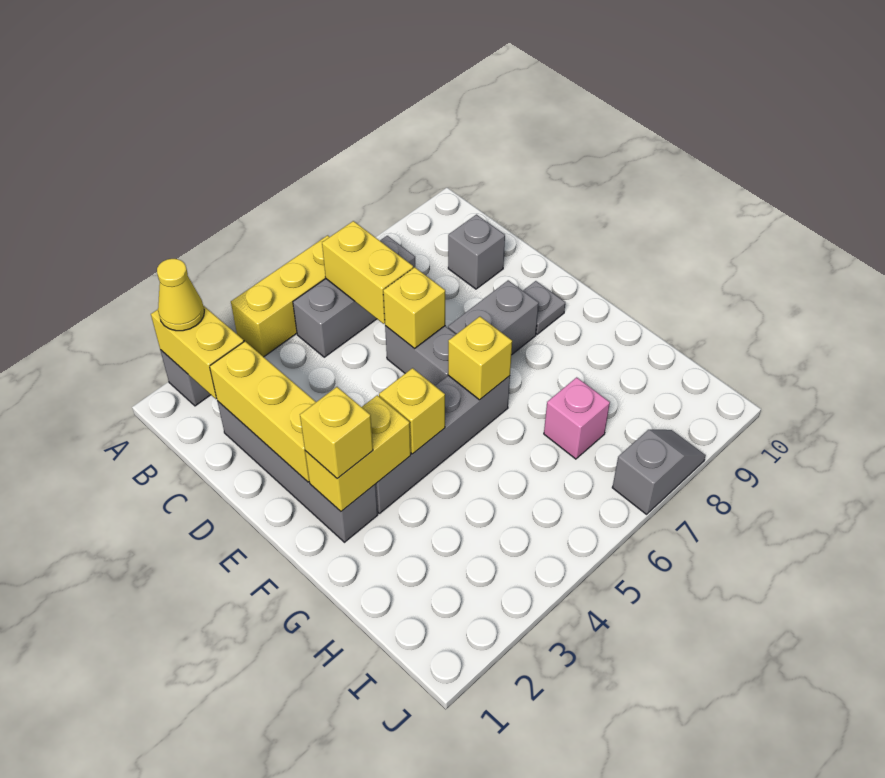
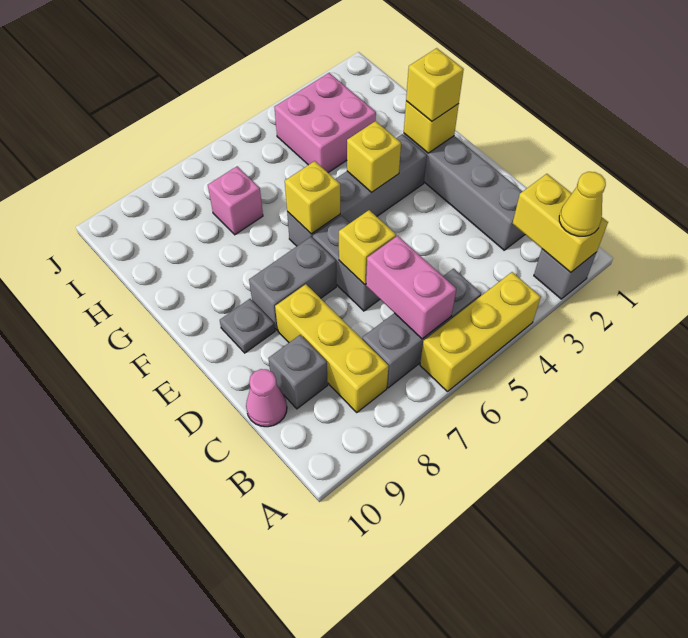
yellow 1x2 brick [322,221,413,324] -> pink 1x2 brick [366,236,456,339]
yellow 1x3 brick [210,341,316,482] -> yellow 1x3 brick moved to [275,284,388,412]
none -> pink 1x1 cone [246,369,287,427]
yellow 1x2 brick [305,395,411,511] -> yellow 1x1 brick [404,101,459,153]
none -> pink 2x2 brick [274,73,376,173]
grey 1x2 slope [612,430,706,514] -> none

